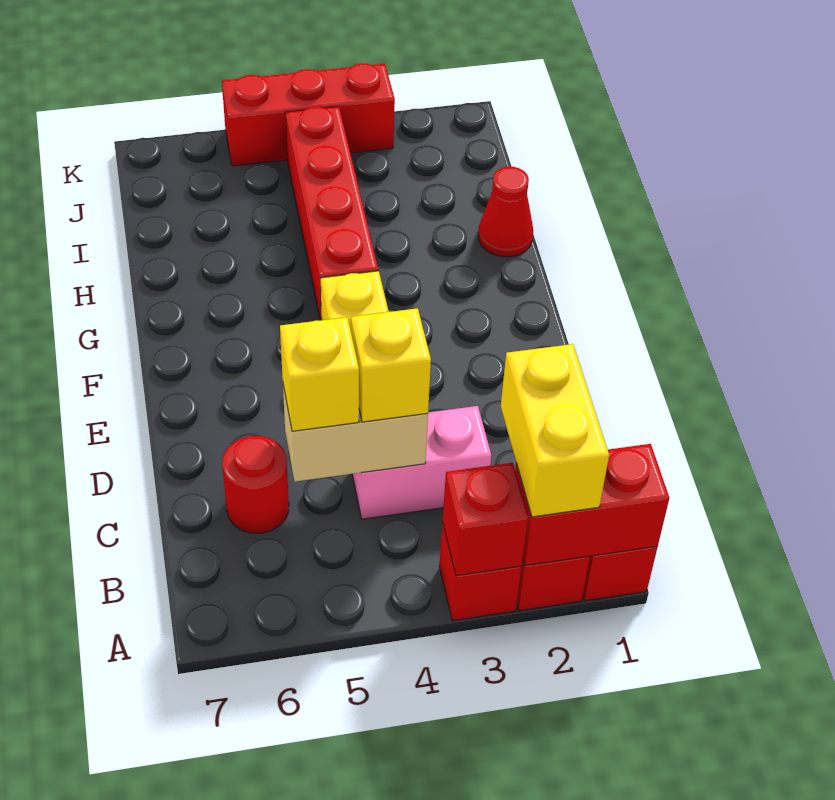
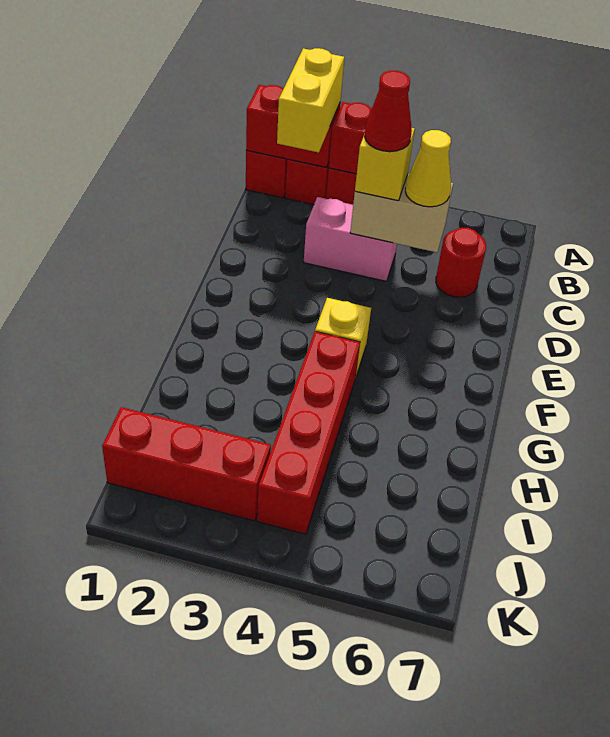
yellow 1x1 brick [280,317,359,431] -> yellow 1x1 cone [405,130,451,207]
red 1x1 cone [478,167,533,257] -> red 1x1 cone moved to [365,71,412,152]
red 1x3 brick [222,63,395,166] -> red 1x3 brick moved to [102,407,271,521]

